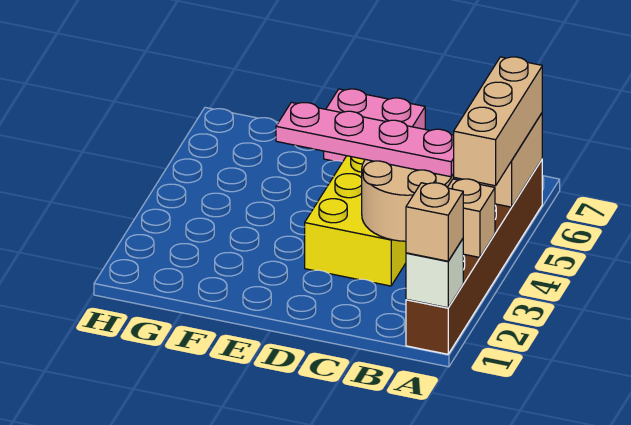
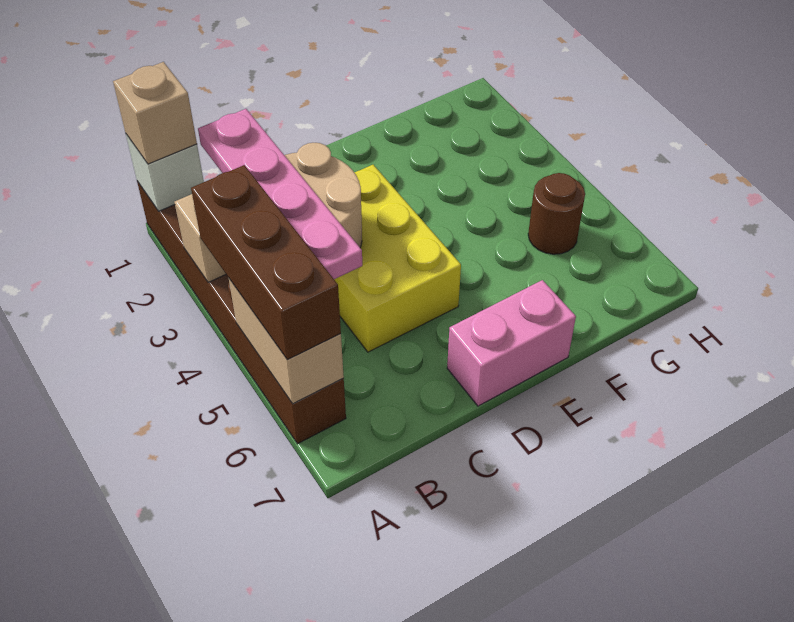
tan 1x3 brick [454,57,542,186] -> brown 1x3 brick [191,165,341,360]
pink 1x4 plate [276,102,454,177] -> pink 1x4 plate turned to [198,109,362,279]
none -> brown 1x1 round brick [528,173,585,254]

